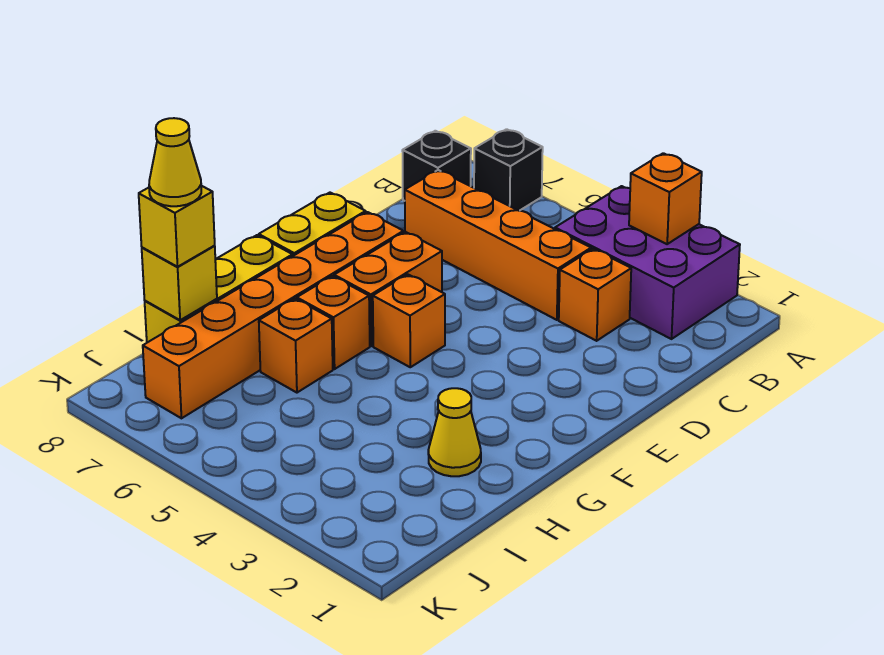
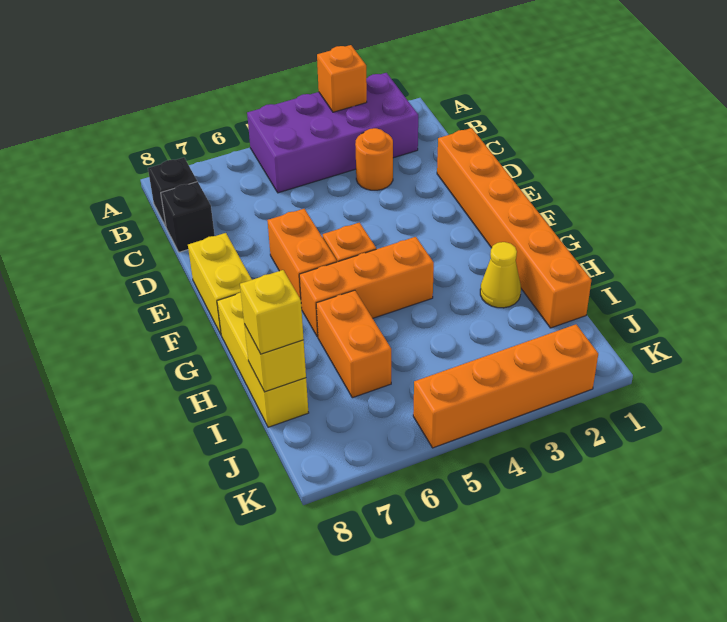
purple 2x3 brick [555,186,740,339] -> purple 2x4 brick [247,73,418,193]
black 1x1 brick [474,129,543,211] -> black 1x1 brick moved to [161,182,215,252]
orange 1x1 brick [559,249,631,341] -> orange 1x1 round brick [355,128,393,190]
orange 1x4 brick [405,170,591,320] -> orange 1x4 brick moved to [413,324,598,448]
orange 1x6 brick [143,212,404,418] -> orange 1x6 brick moved to [437,128,591,328]
orange 1x1 brick [297,276,370,369] -> orange 1x3 brick [299,237,434,337]
orange 1x1 brick [259,299,333,393] -> orange 1x2 brick [316,290,391,398]
yellow 1x1 cone [149,118,201,206] -> none

